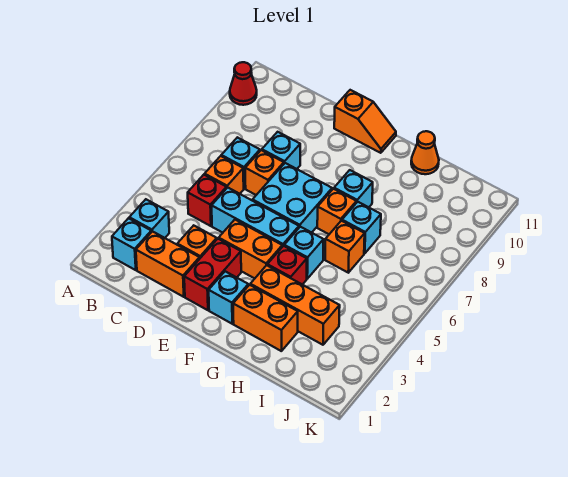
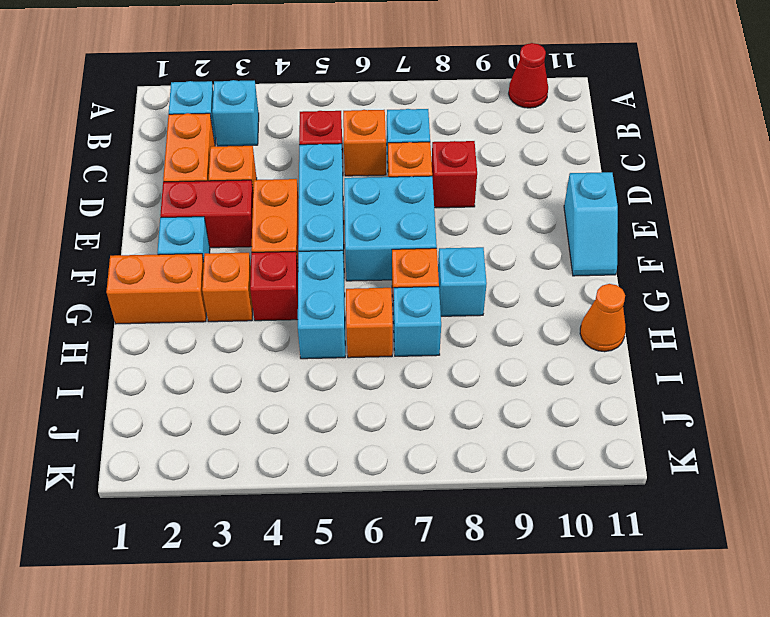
cyan 1x1 brick [262,132,300,169] -> red 1x1 brick [432,141,477,208]
orange 1x2 slope [334,90,396,153] -> cyan 1x2 slope [564,172,618,276]
orange 1x2 brick [233,285,298,351] -> orange 1x2 brick turned to [106,254,206,324]
orange 1x3 brick [250,265,340,345] -> orange 1x1 brick [202,253,253,322]
cyan 1x1 brick [284,227,324,279] -> cyan 1x2 brick [298,250,345,359]

